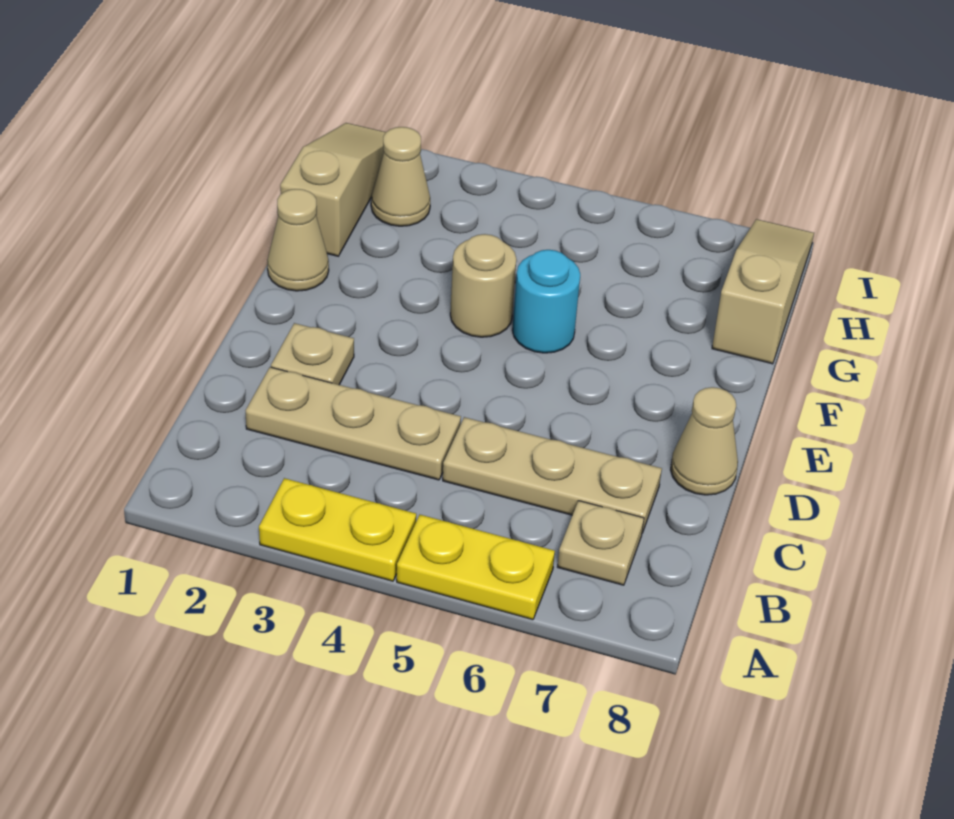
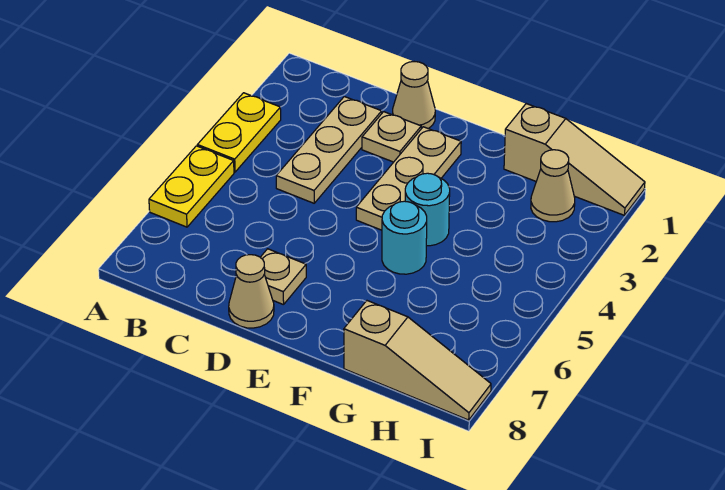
tan 1x1 plate [557,501,644,585] -> tan 1x1 plate moved to [260,249,306,305]
tan 1x3 plate [443,417,662,533] -> tan 1x3 plate moved to [356,127,461,230]
tan 1x1 cone [267,189,329,291] -> tan 1x1 cone moved to [393,62,435,129]
tan 1x1 round brick [450,234,516,337] -> cyan 1x1 round brick [405,173,450,246]

